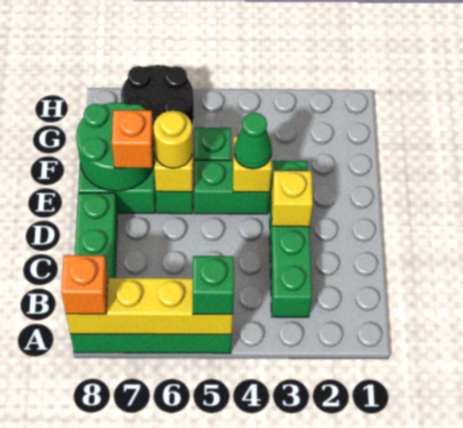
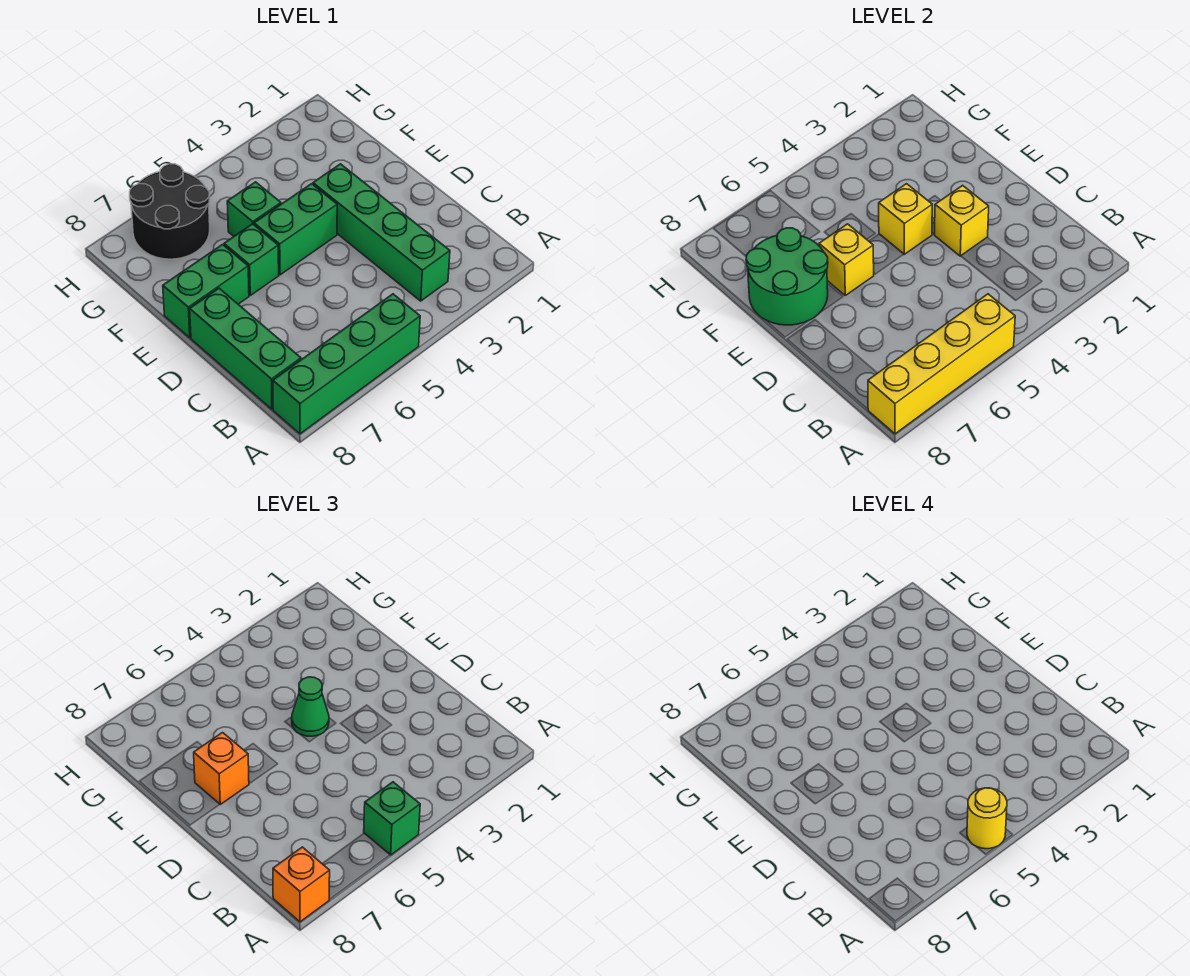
yellow 1x1 round brick [153,111,192,168] -> yellow 1x1 round brick moved to [967,788,1007,849]

